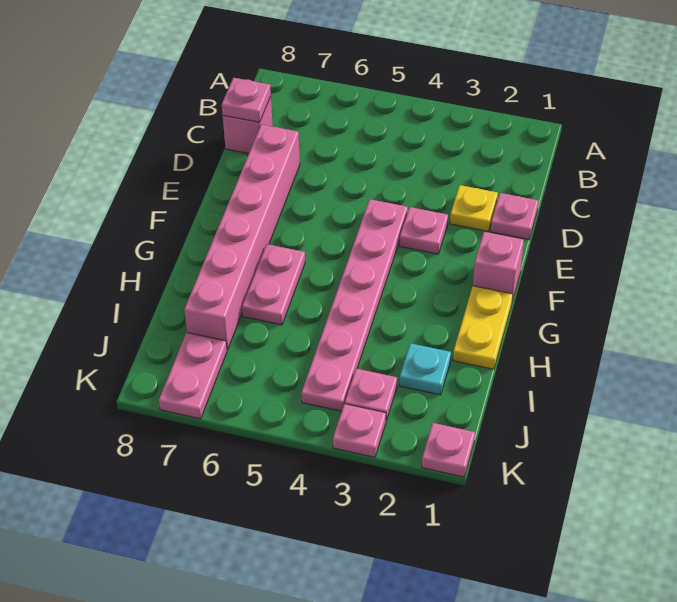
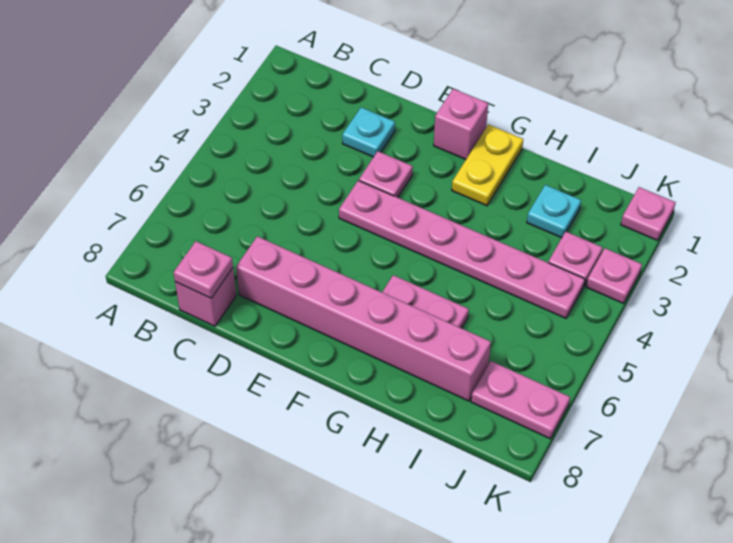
pink 1x1 plate [491,193,538,240] -> none
yellow 1x1 plate [450,185,498,231] -> cyan 1x1 plate [342,107,395,157]
yellow 1x2 plate [453,286,513,369] -> yellow 1x2 plate turned to [452,125,523,206]

